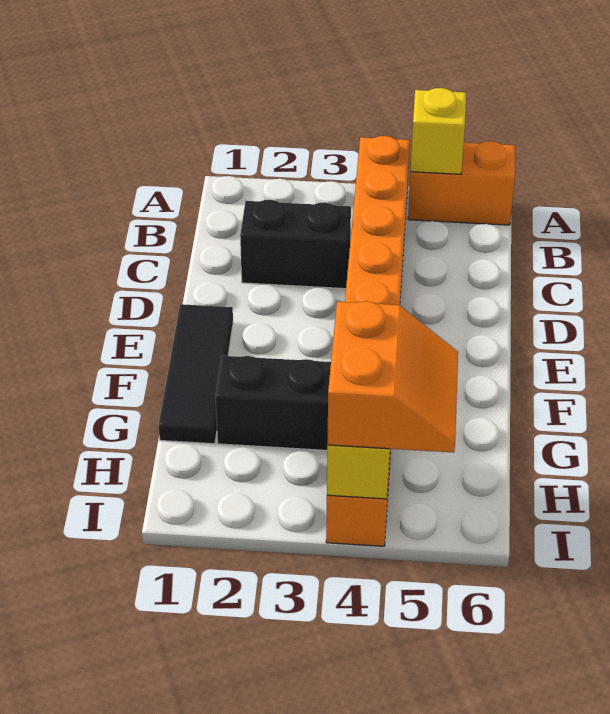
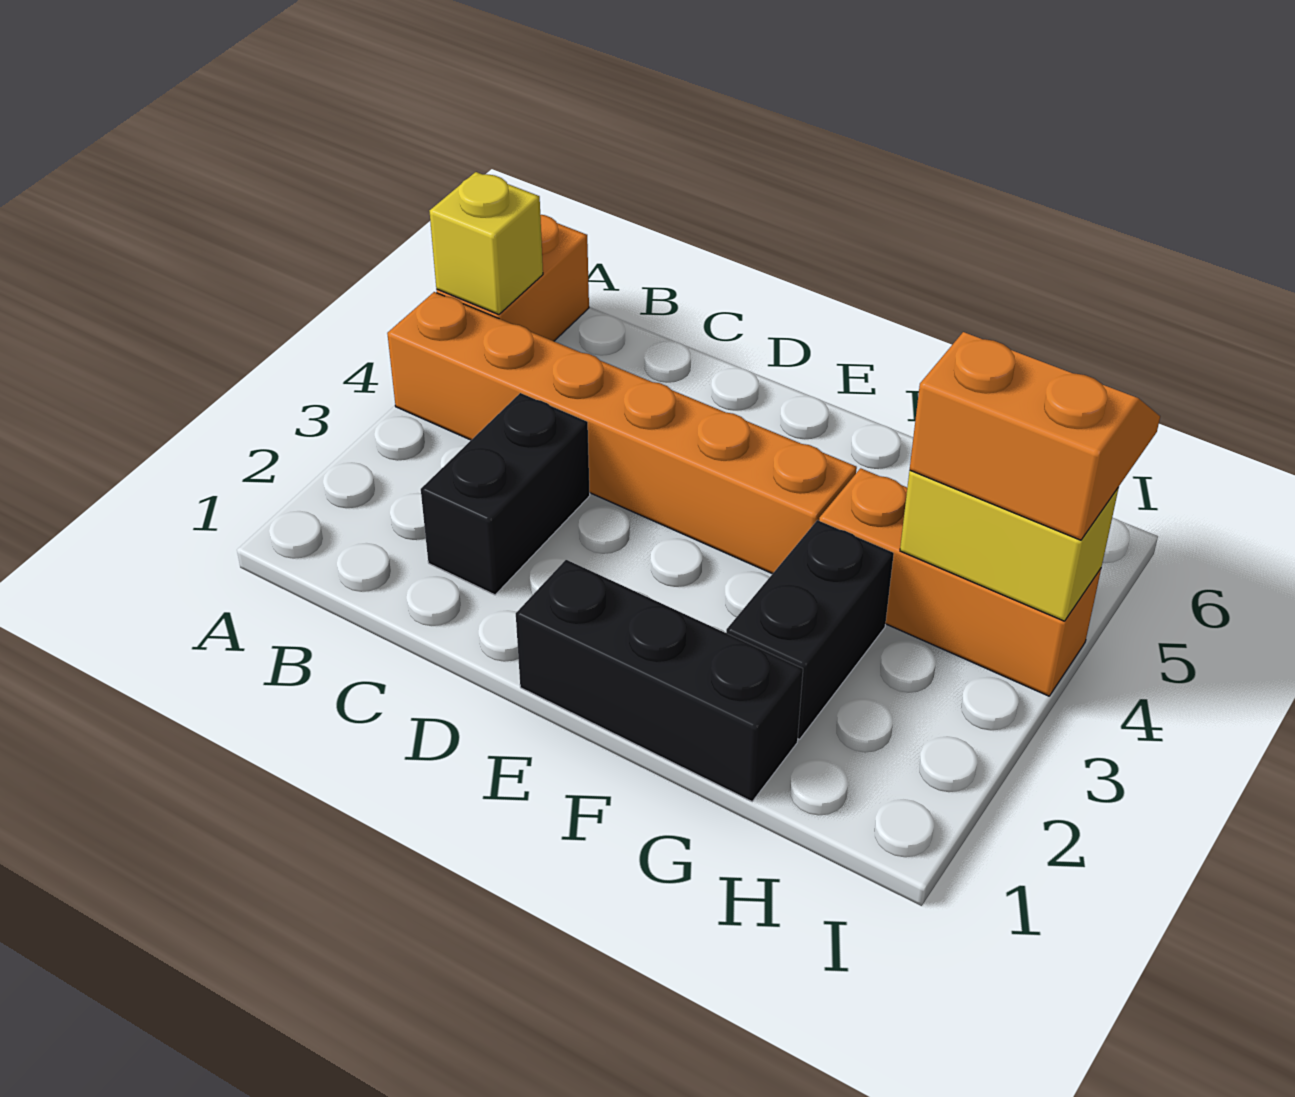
black 1x3 tile [159,304,233,444] -> black 1x3 brick [516,560,803,801]

